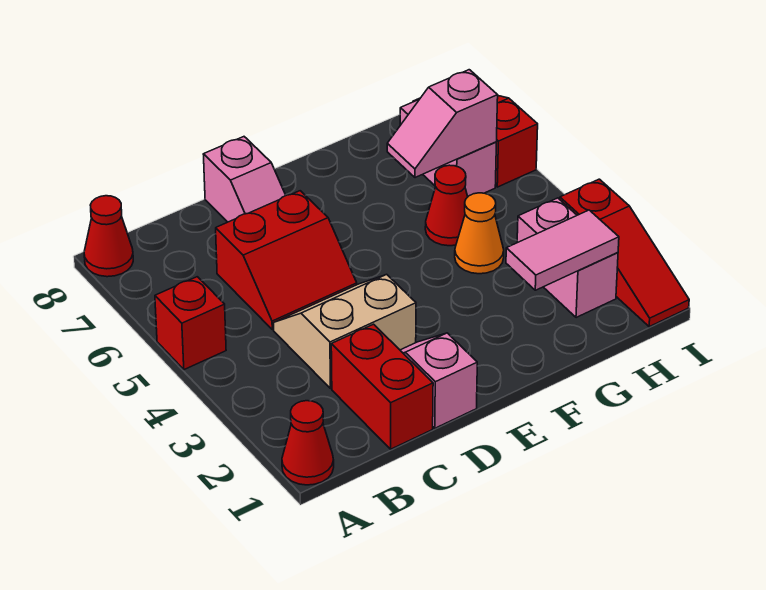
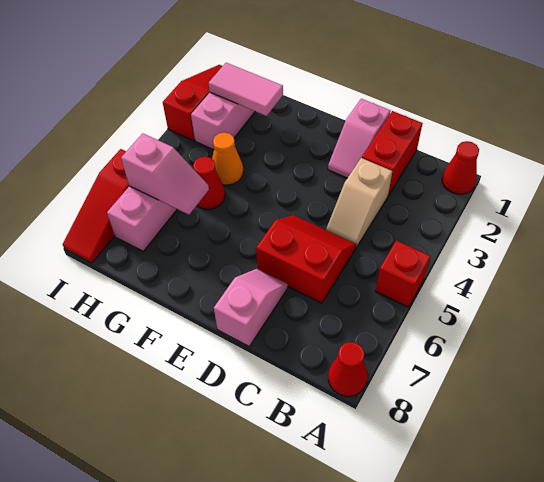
tan 2x2 slope [273,274,416,388] -> tan 1x2 slope [326,158,392,247]

